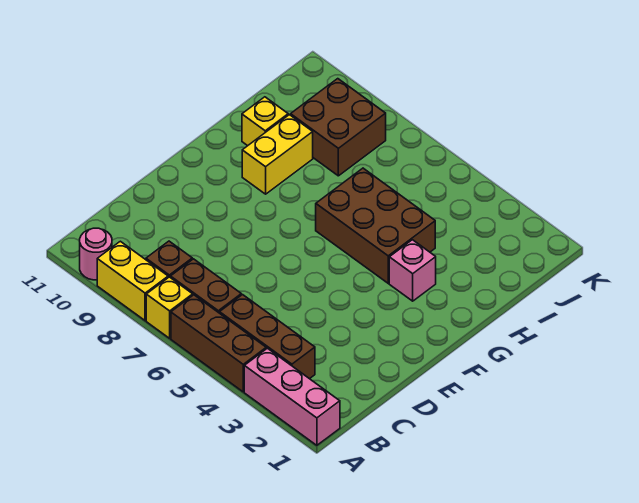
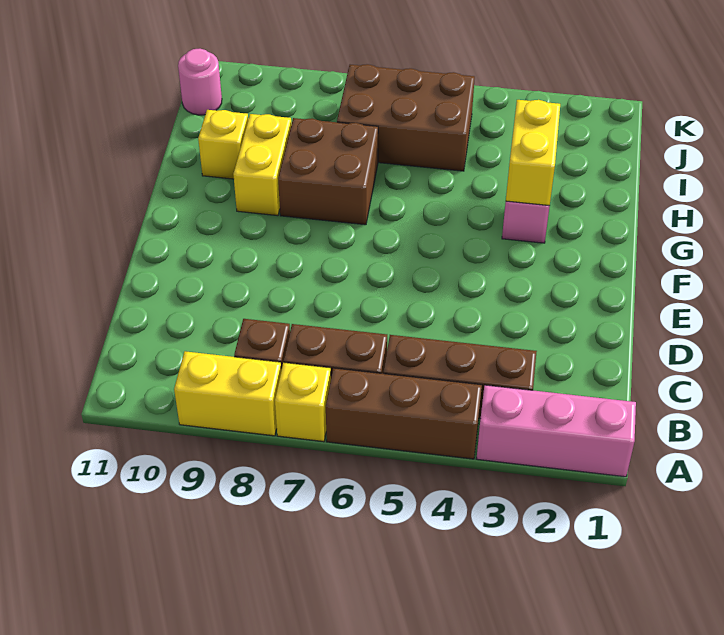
pink 1x1 round brick [80,228,112,280] -> pink 1x1 round brick moved to [178,49,222,115]
none -> yellow 1x2 brick [506,100,560,206]
brown 2x3 brick [316,168,435,283] -> brown 2x3 brick moved to [337,64,475,171]
brown 2x2 brick [291,79,386,176] -> brown 2x2 brick moved to [278,118,378,225]

